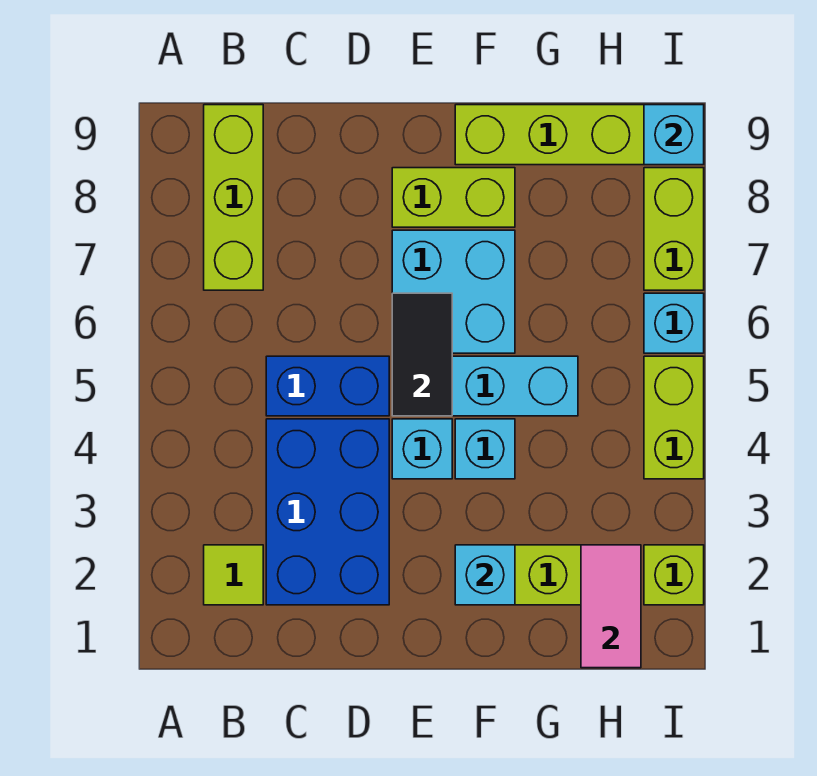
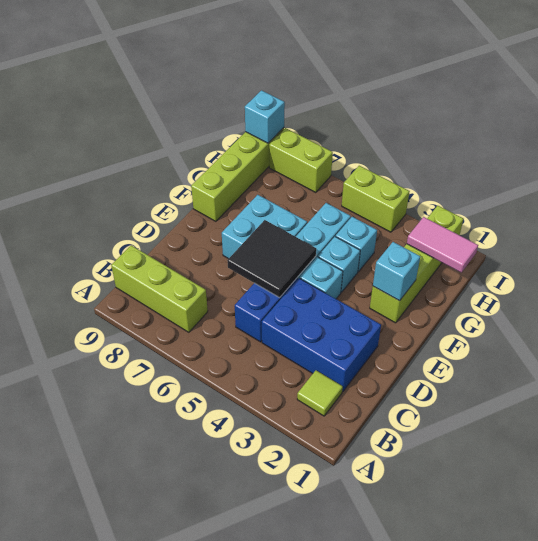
black 1x2 tile [392,293,452,416] -> black 2x2 tile [227,220,316,297]
lime 1x2 brick [392,168,515,227] -> none
cyan 1x1 brick [644,293,704,353] -> cyan 1x1 brick moved to [336,217,377,272]

